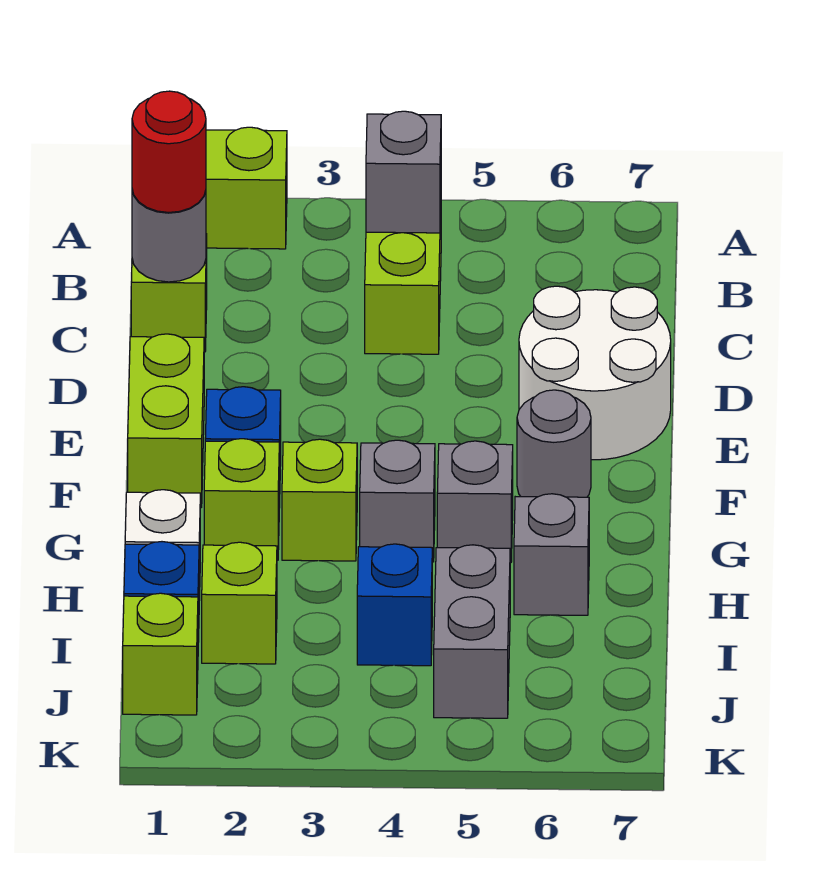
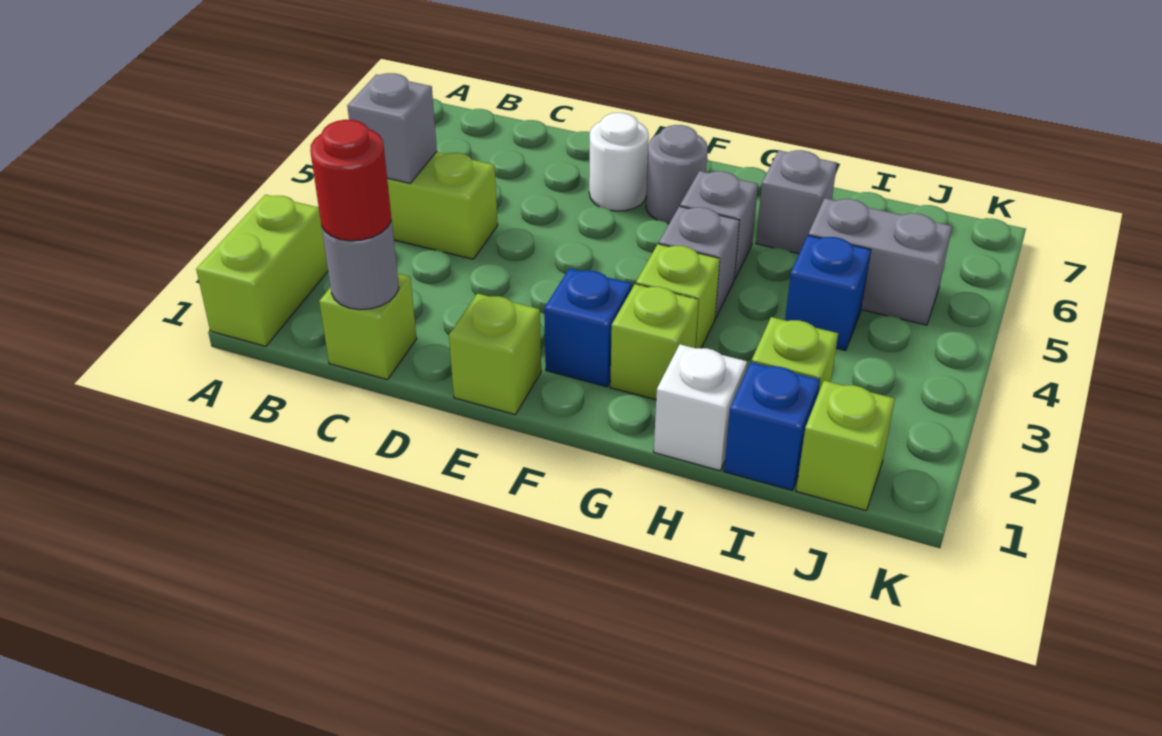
white 2x2 round brick [519,286,671,460] -> white 1x1 round brick [589,113,649,211]
lime 1x2 brick [128,334,204,508] -> lime 1x1 brick [449,294,541,415]

